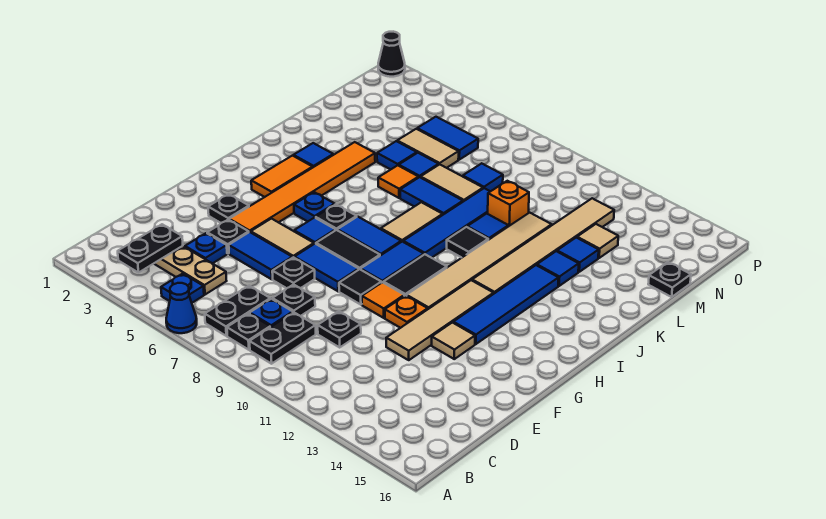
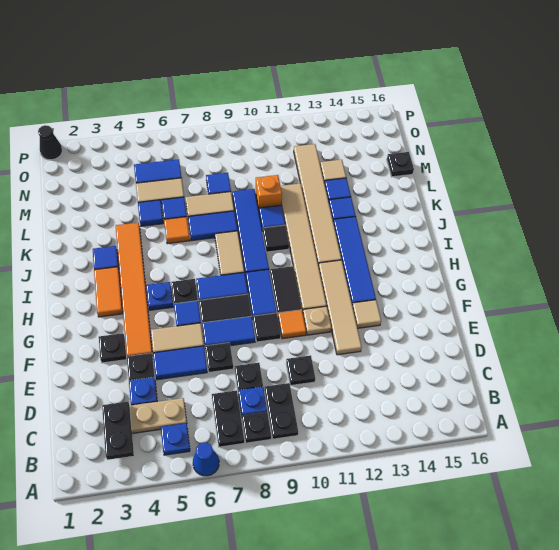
orange 1x1 plate [385,295,428,328] -> tan 1x1 plate [303,306,331,335]

